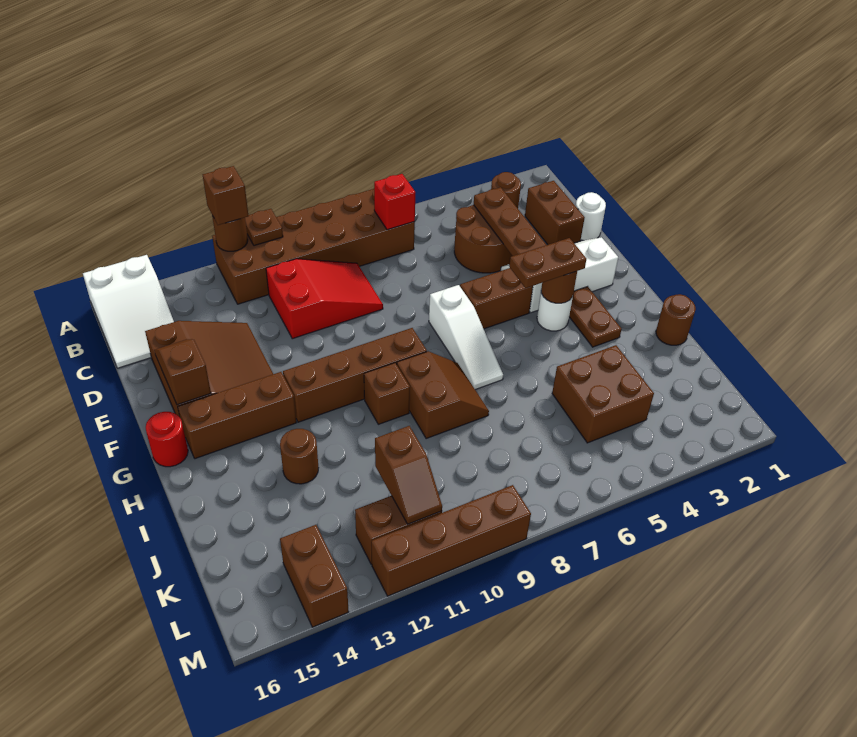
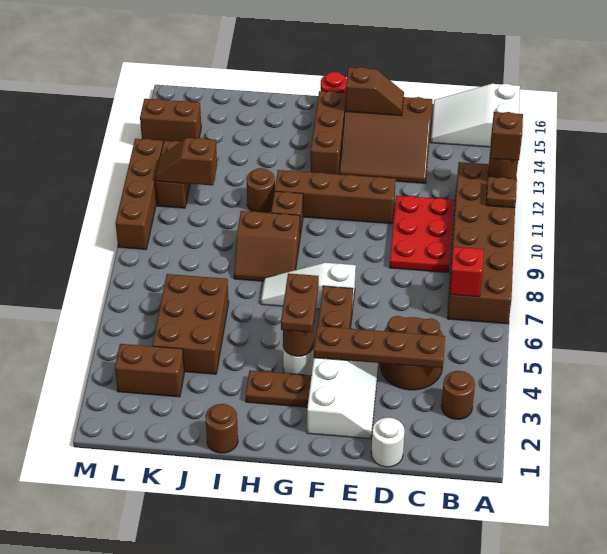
brown 1x2 brick [525,181,585,245] -> brown 1x2 brick moved to [115,344,184,397]
red 2x3 slope [266,259,383,339] -> red 2x3 plate [390,196,454,273]
brown 1x4 brick [283,328,427,422] -> brown 1x4 brick turned to [275,170,396,224]
brown 1x1 round brick [280,429,318,484] -> brown 1x1 round brick moved to [246,168,275,213]
brown 2x2 brick [552,345,654,443] -> brown 2x3 brick [152,274,229,374]

